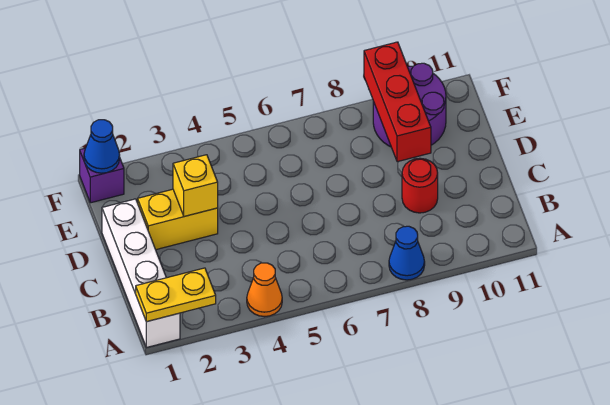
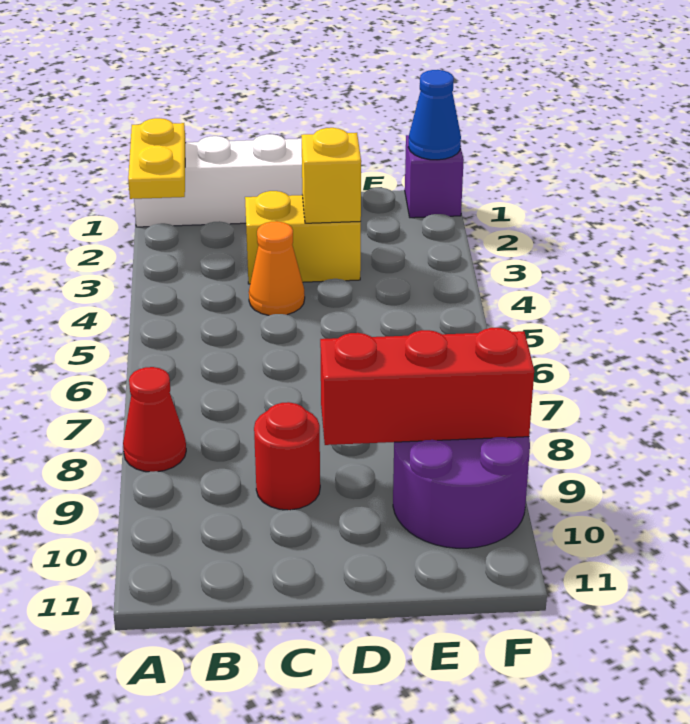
orange 1x1 cone [247,263,282,317] -> orange 1x1 cone moved to [249,221,305,315]
blue 1x1 cone [389,226,425,280] -> red 1x1 cone [123,367,186,472]
yellow 1x2 brick [138,189,218,250] -> yellow 1x2 brick turned to [245,191,361,284]

